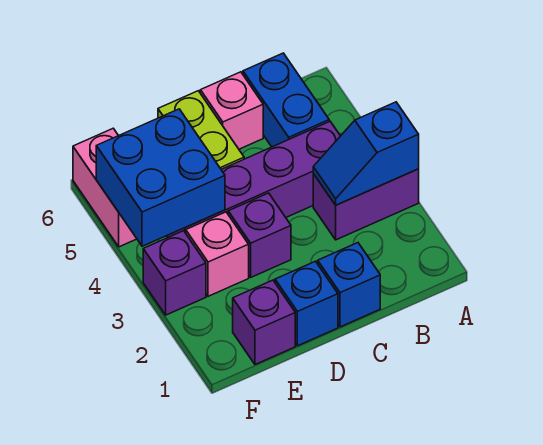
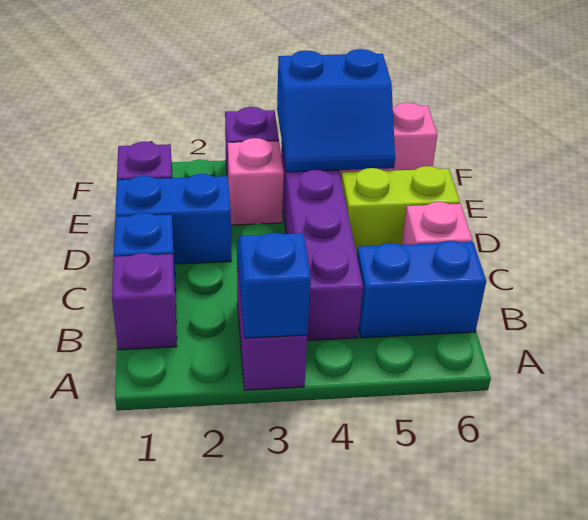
blue 1x1 brick [275,261,338,346] -> blue 1x2 brick [115,174,231,264]
purple 1x1 brick [228,193,291,277] -> purple 1x1 brick moved to [112,253,177,350]
blue 2x2 brick [96,109,225,246] -> blue 2x2 slope [277,49,395,172]

